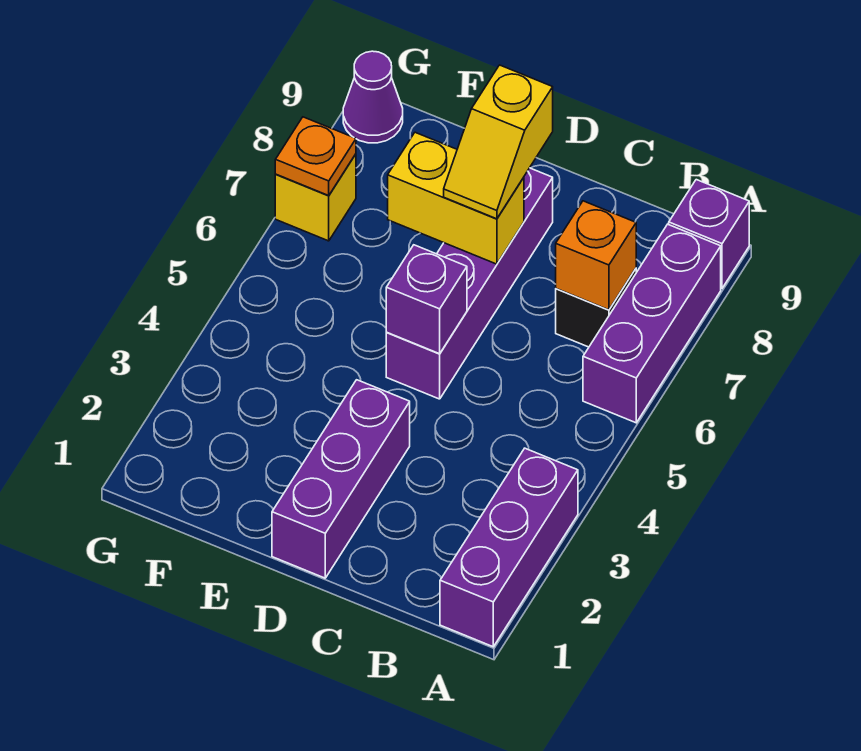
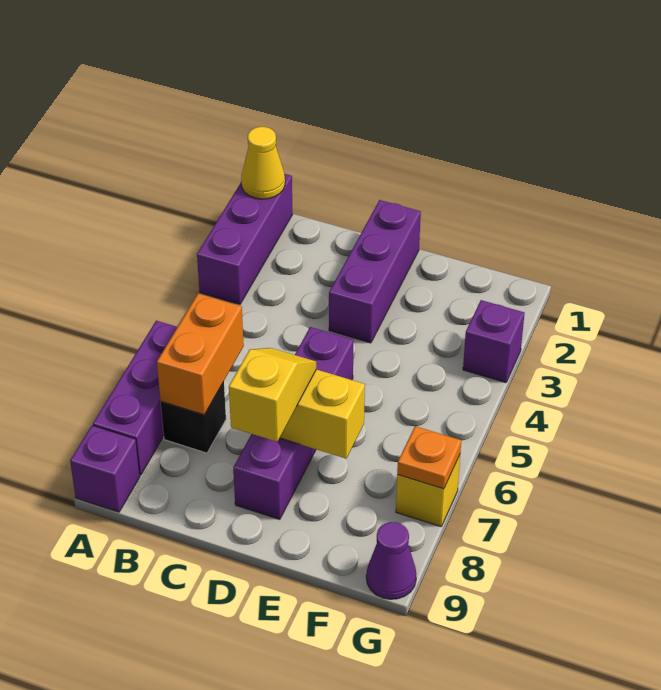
none -> yellow 1x1 cone [241,127,285,199]
orange 1x1 brick [556,201,636,310] -> orange 1x2 brick [157,294,244,415]
purple 1x1 brick [386,245,467,354] -> purple 1x1 brick moved to [463,300,525,383]

